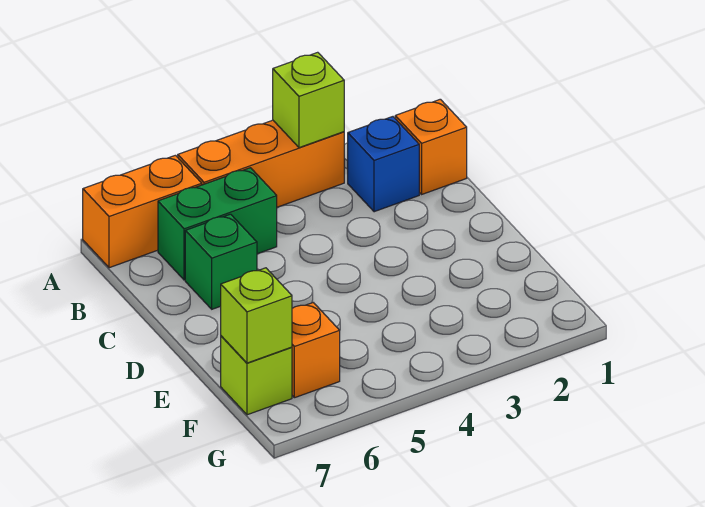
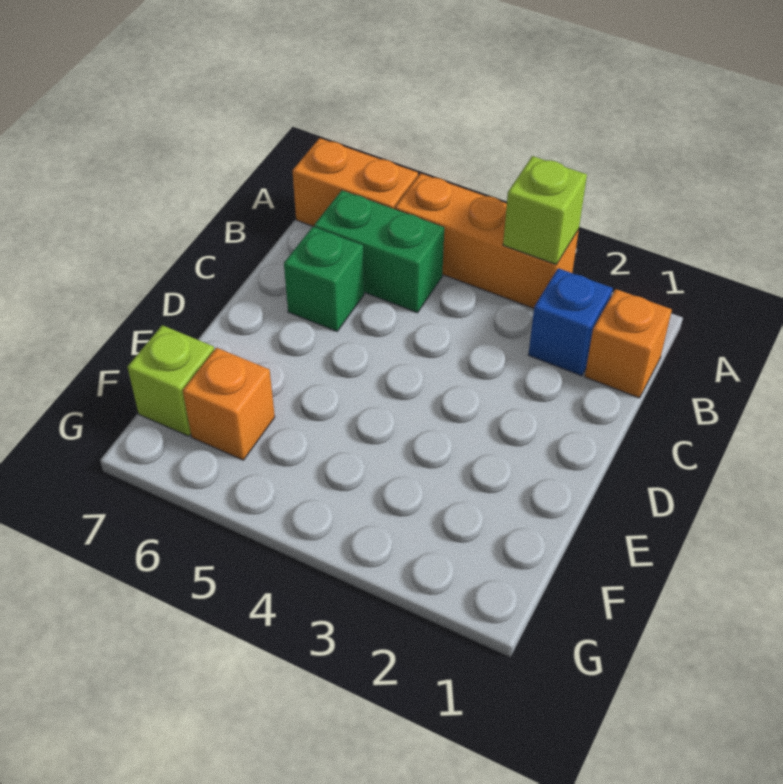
lime 1x1 brick [221,268,292,363] -> none

